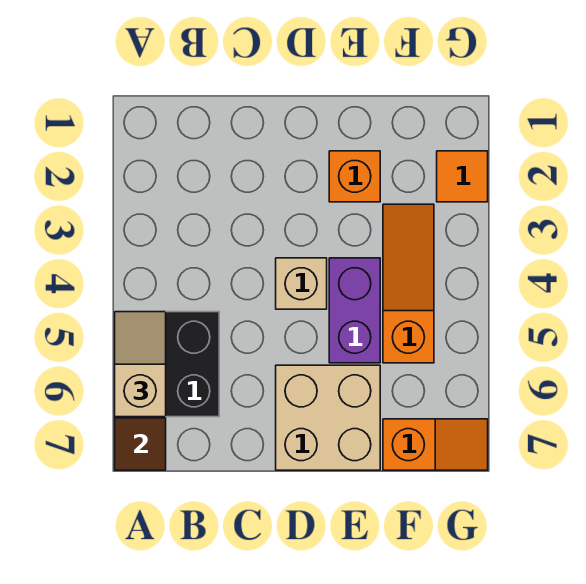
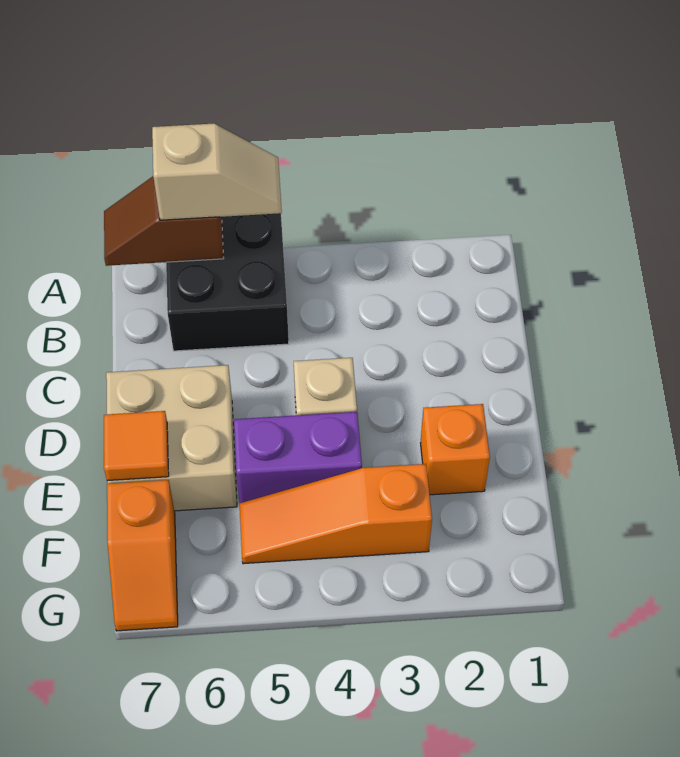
orange 1x3 slope [383,204,434,363] -> orange 1x3 slope turned to [240,464,432,564]
orange 1x1 tile [437,151,488,202] -> orange 1x1 tile moved to [104,411,169,481]

